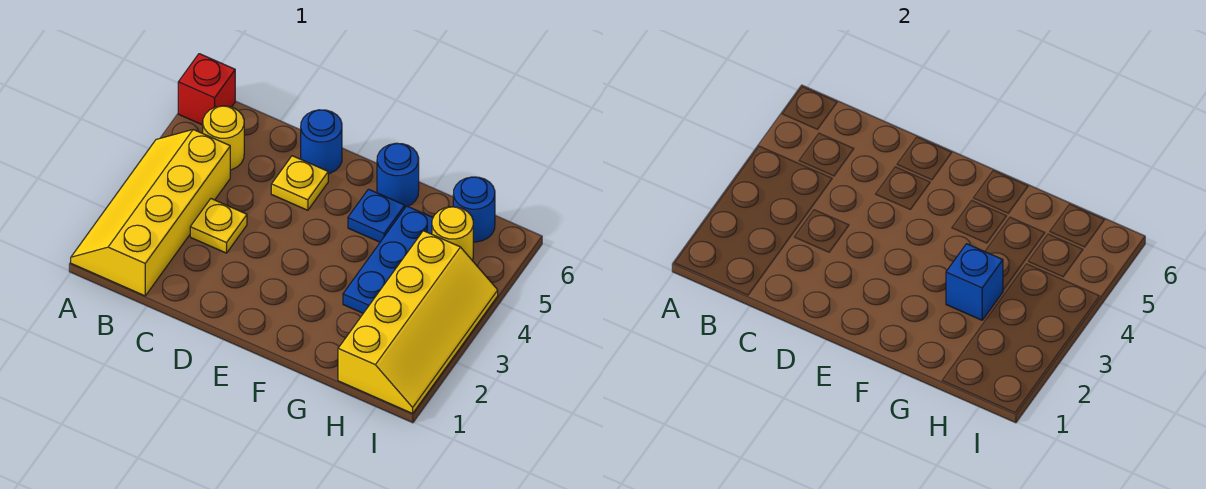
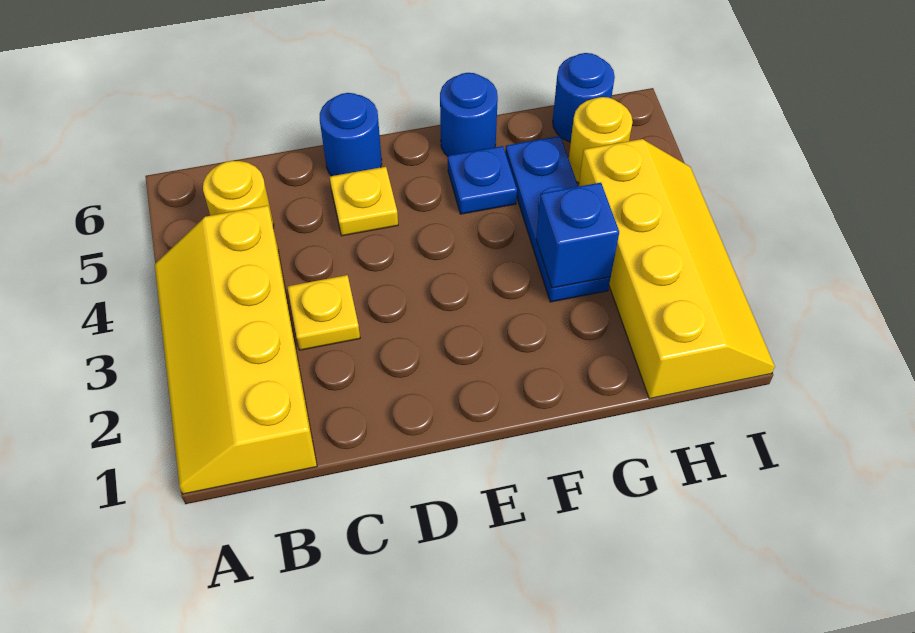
red 1x1 brick [178,54,235,125] -> none

